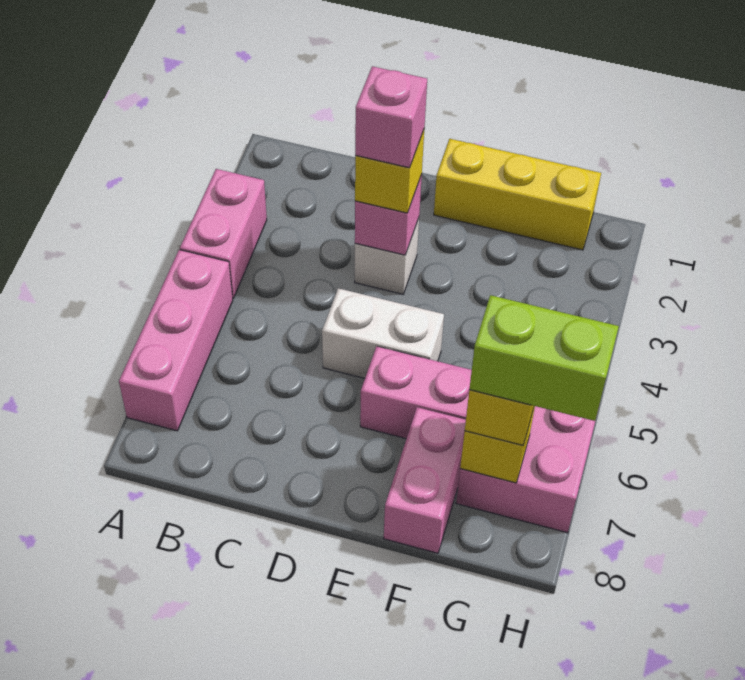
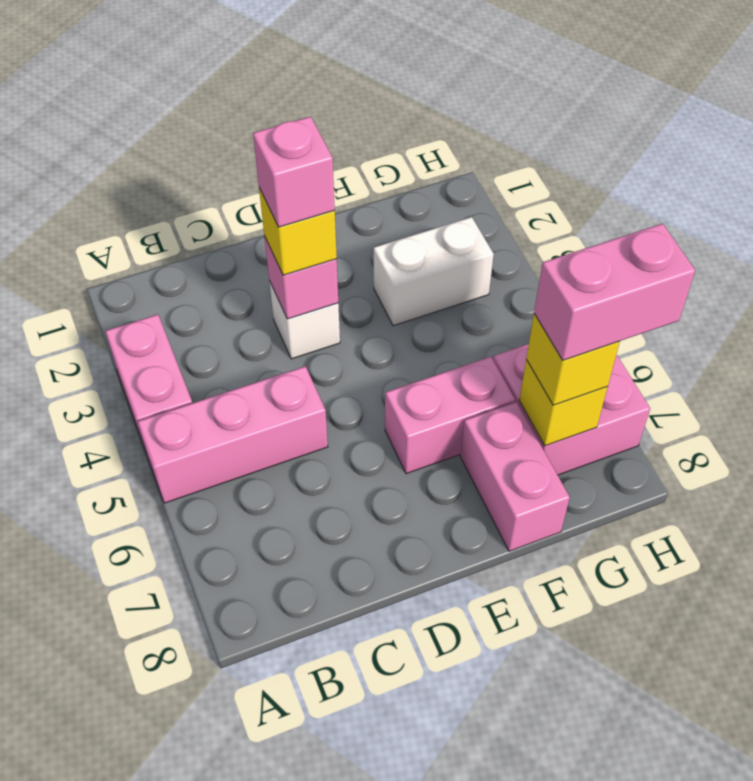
pink 1x3 brick [119,250,233,431] -> pink 1x3 brick turned to [138,366,328,503]
white 1x2 brick [322,288,444,378] -> white 1x2 brick moved to [374,217,494,326]
yellow 1x3 brick [434,139,601,250] -> none
lime 1x2 brick [469,295,619,421] -> pink 1x2 brick [534,224,695,360]

